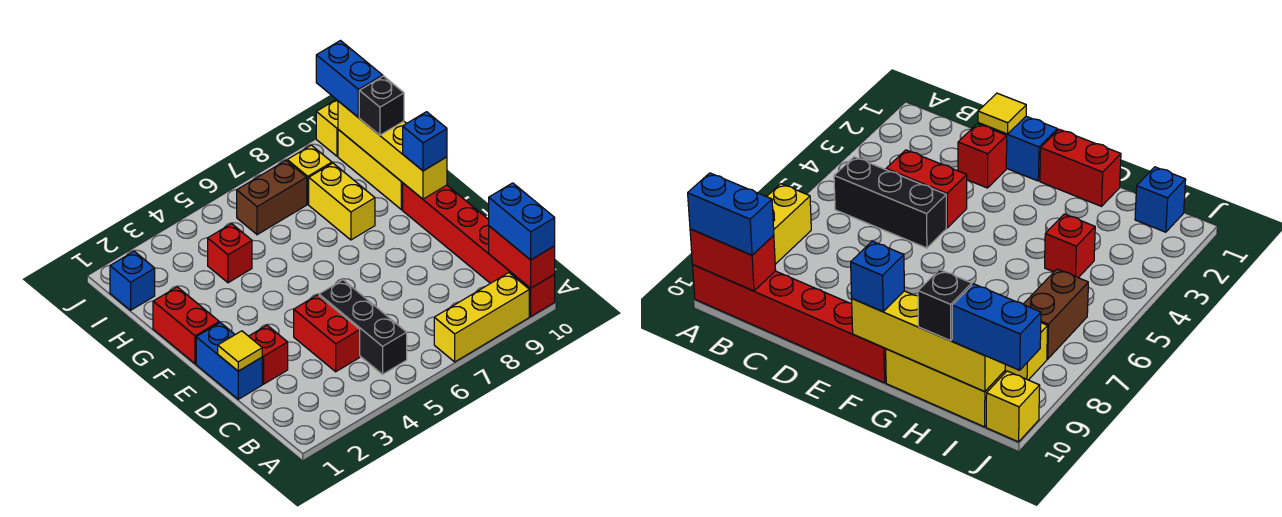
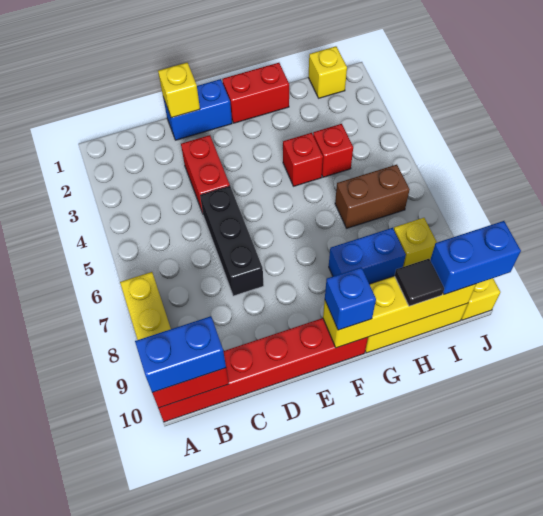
black 1x3 brick [319,280,407,374] -> black 1x3 brick turned to [200,186,264,296]
red 1x2 brick [294,295,360,372] -> red 1x2 brick turned to [181,135,230,213]
yellow 1x1 tile [218,331,262,371] -> yellow 1x1 brick [158,63,200,118]
red 1x1 brick [249,325,288,384] -> red 1x1 brick moved to [283,133,323,186]
yellow 1x2 brick [309,163,375,240] -> blue 1x2 brick [329,228,406,284]
black 1x1 brick [359,76,404,135] -> black 1x1 tile [395,259,444,306]
blue 1x1 brick [110,251,155,310] -> yellow 1x1 brick [308,46,347,98]
brown 1x2 brick [237,161,307,235] -> brown 1x2 brick turned to [335,165,410,228]

